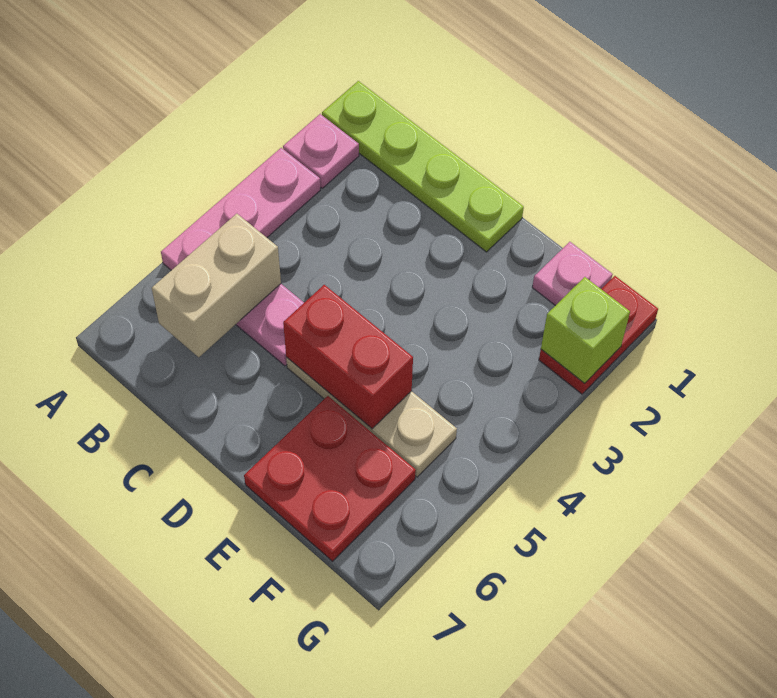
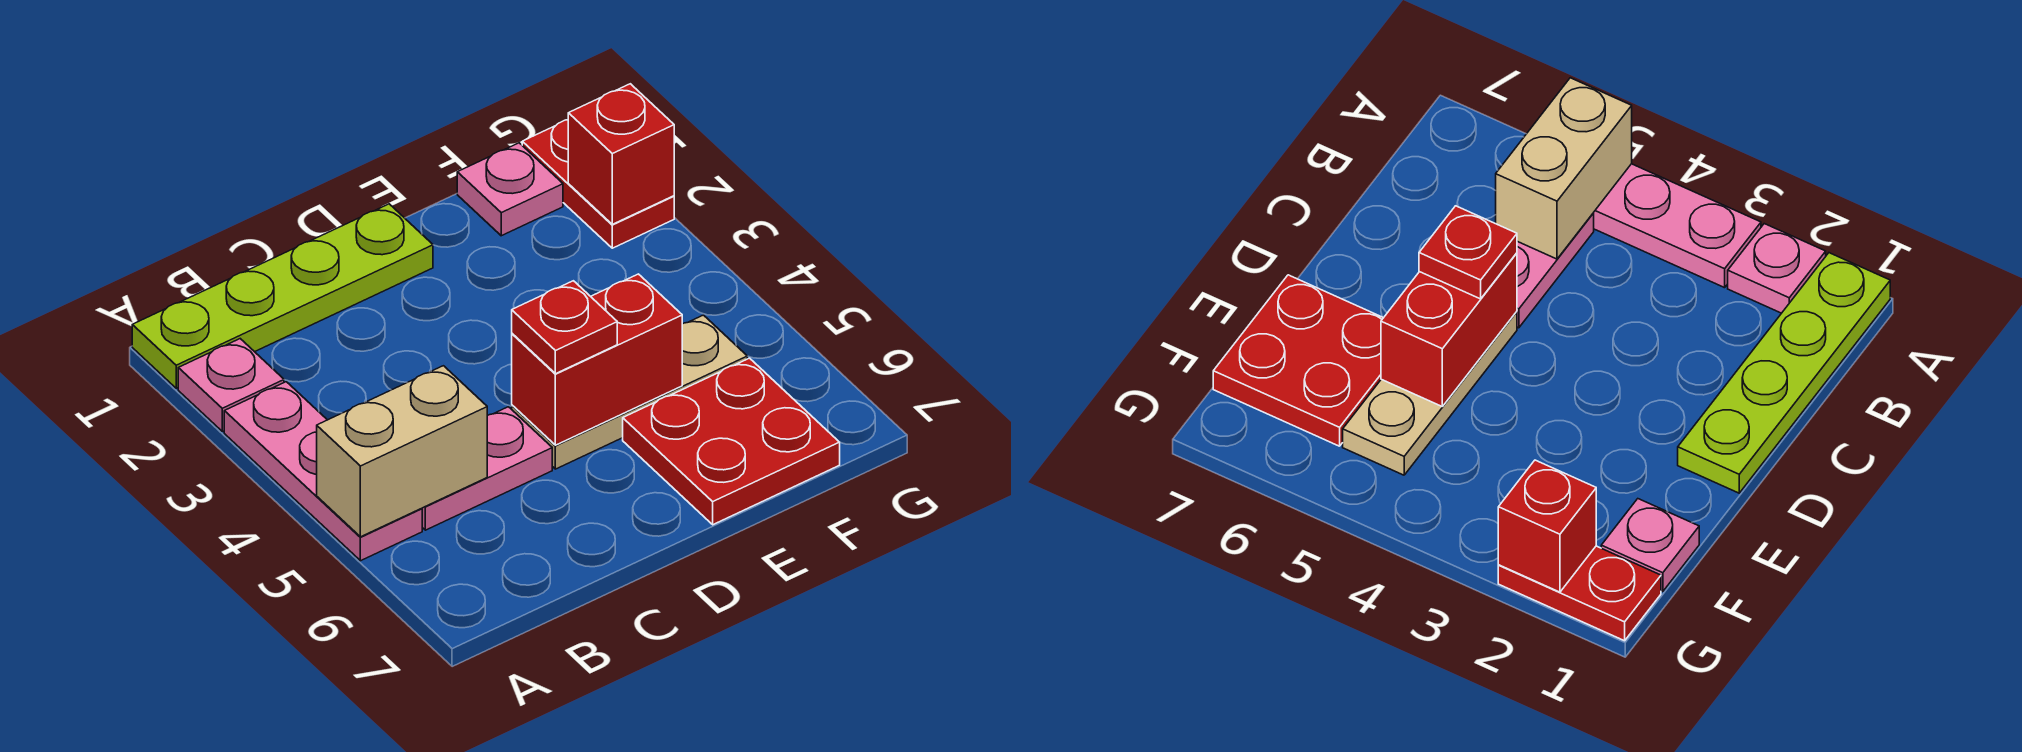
tan 1x2 brick [152,214,281,357] -> tan 1x2 brick turned to [317,366,487,537]
none -> red 1x1 plate [512,281,617,374]
lime 1x1 brick [541,277,630,383] -> red 1x1 brick [568,84,674,224]

